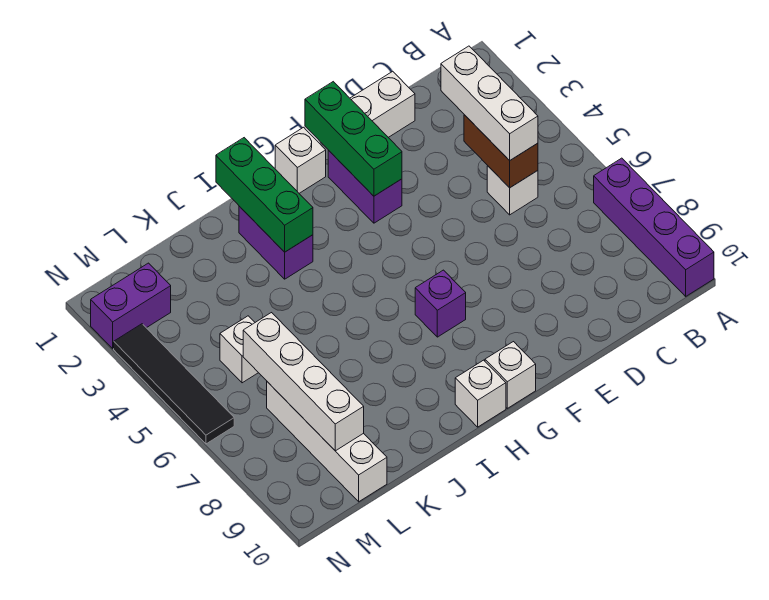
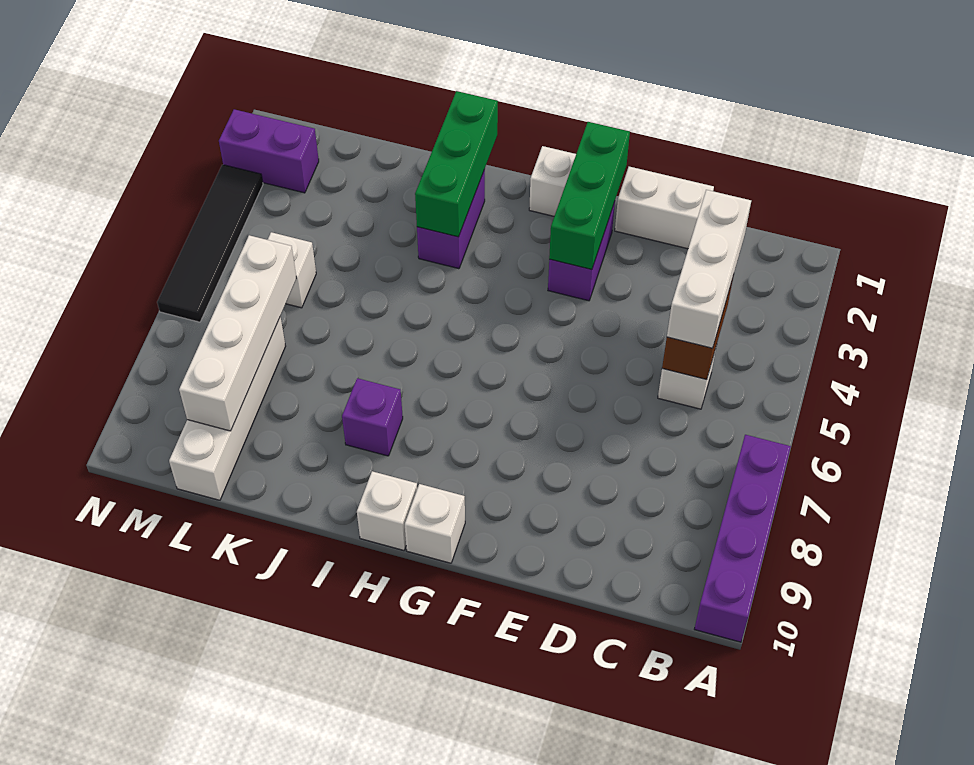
purple 1x1 brick [415,270,466,337] -> purple 1x1 brick moved to [342,378,403,456]

